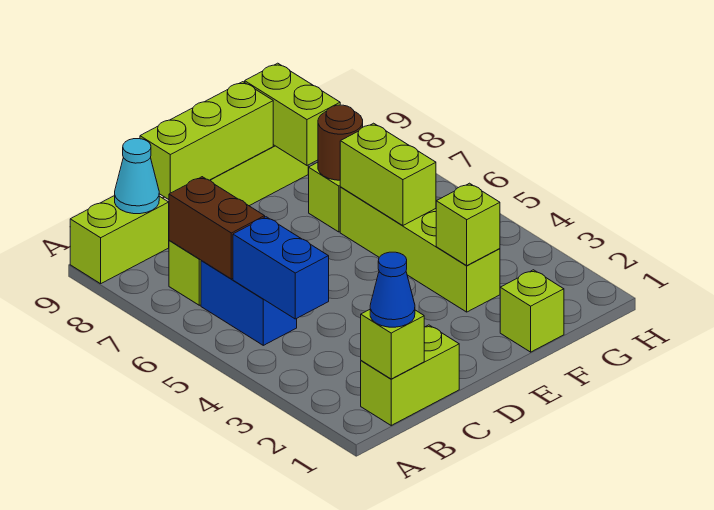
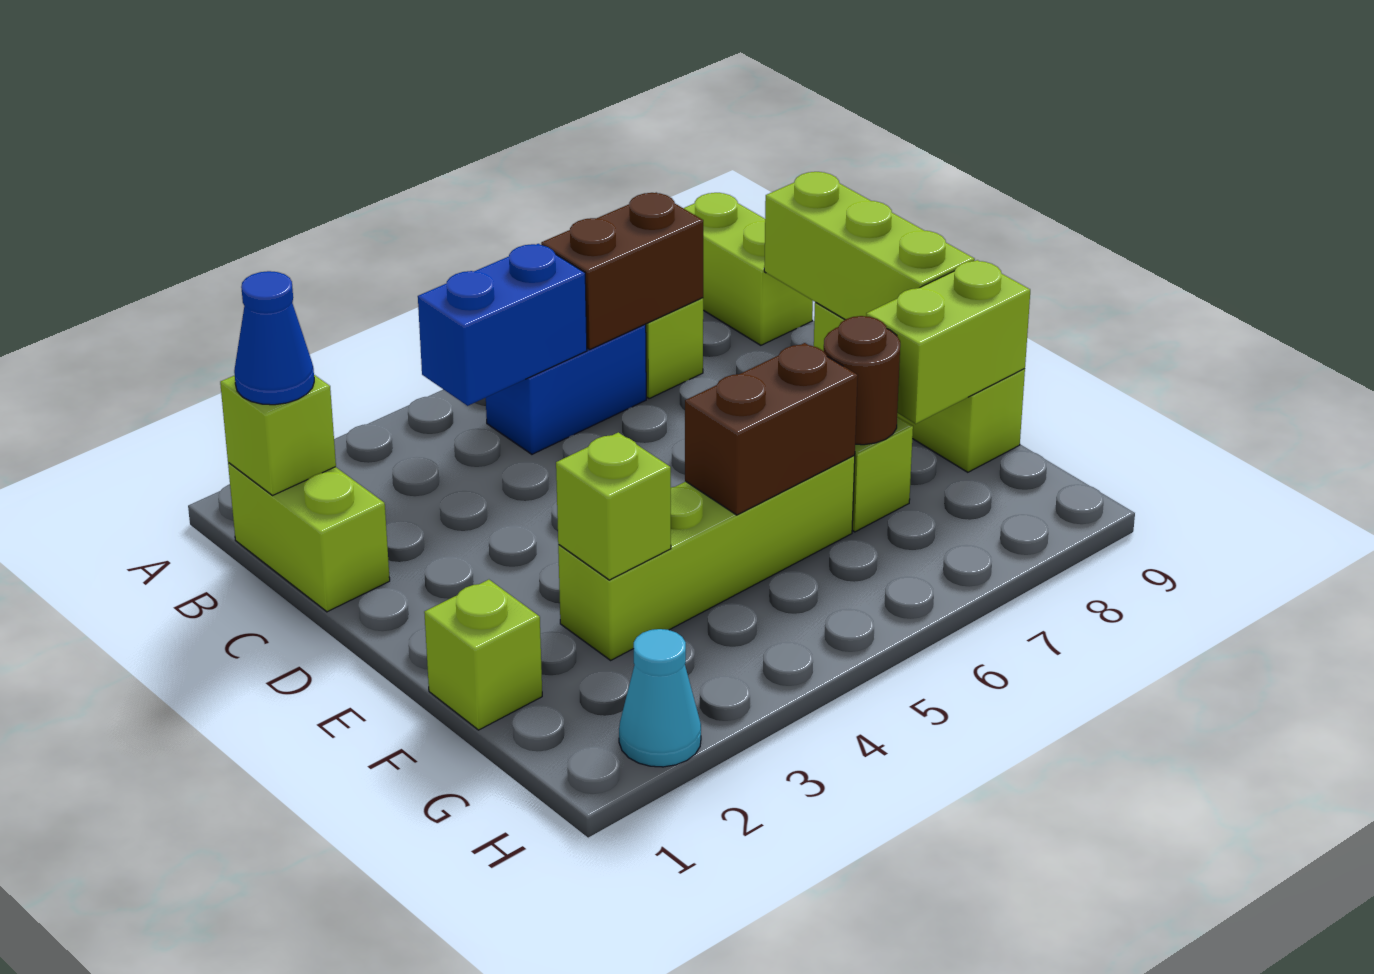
cyan 1x1 cone [115,139,159,214] -> cyan 1x1 cone moved to [619,629,701,767]
lime 1x2 brick [340,123,436,226] -> brown 1x2 brick [685,343,858,515]

